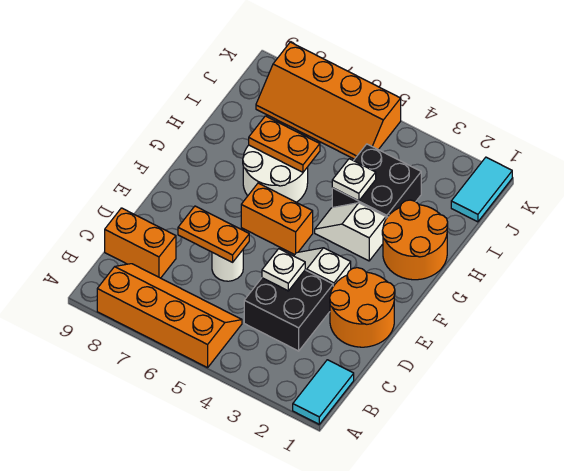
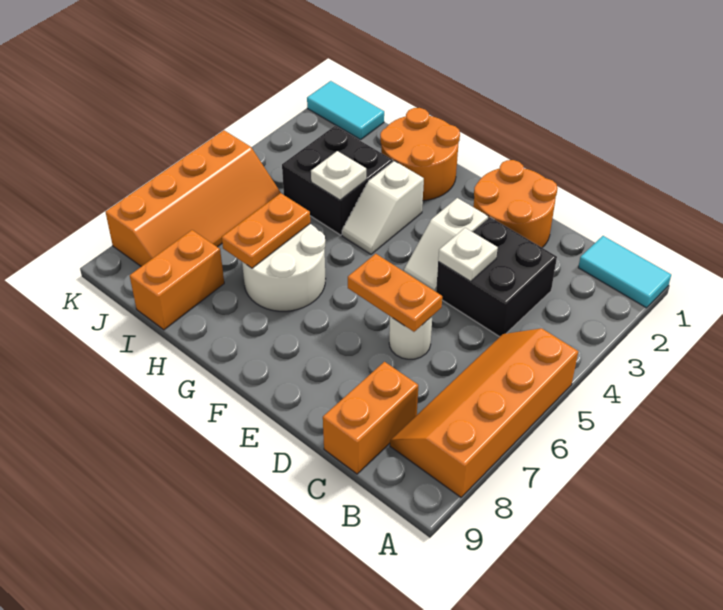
orange 1x2 plate [178,206,249,262] -> orange 1x2 plate turned to [348,254,442,332]
orange 1x2 brick [241,183,313,255] -> orange 1x2 brick moved to [130,230,224,330]

